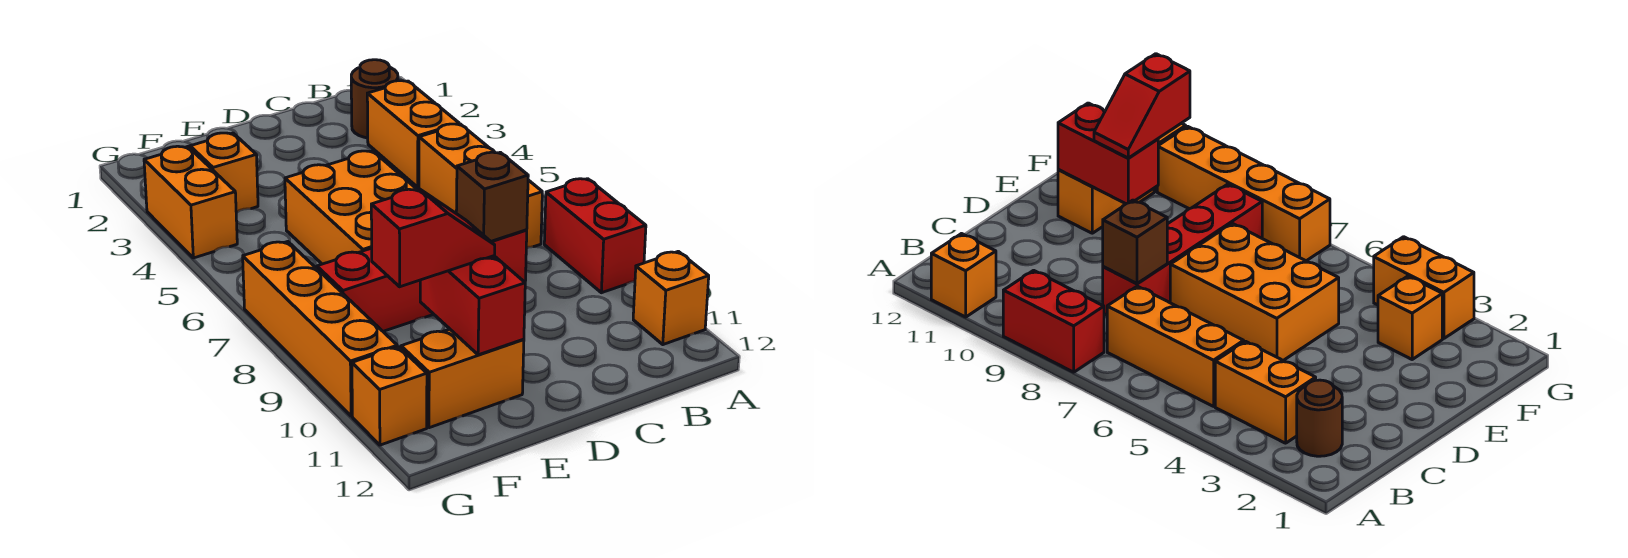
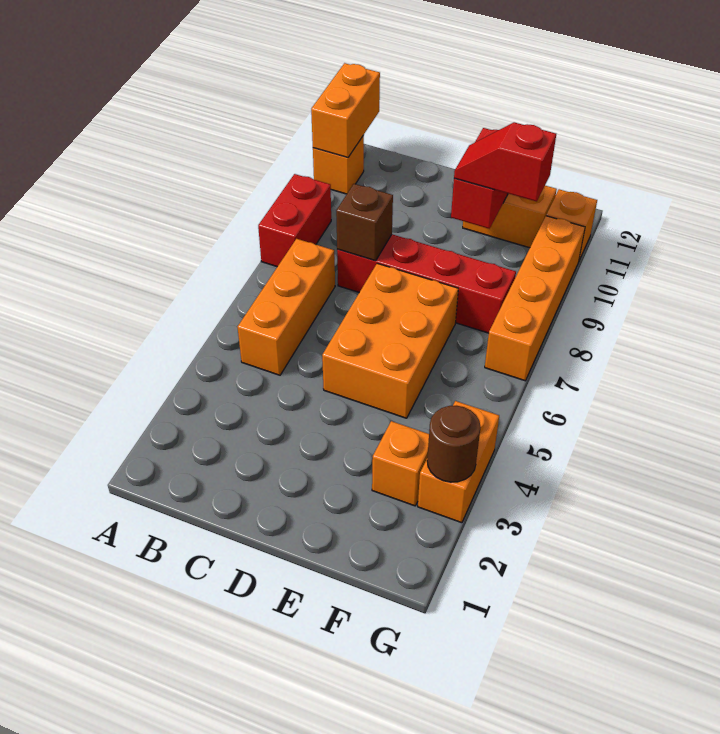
brown 1x1 round brick [351,60,398,138] -> brown 1x1 round brick moved to [427,406,480,482]
orange 1x2 brick [367,81,459,187] -> orange 1x2 brick moved to [311,63,380,157]

